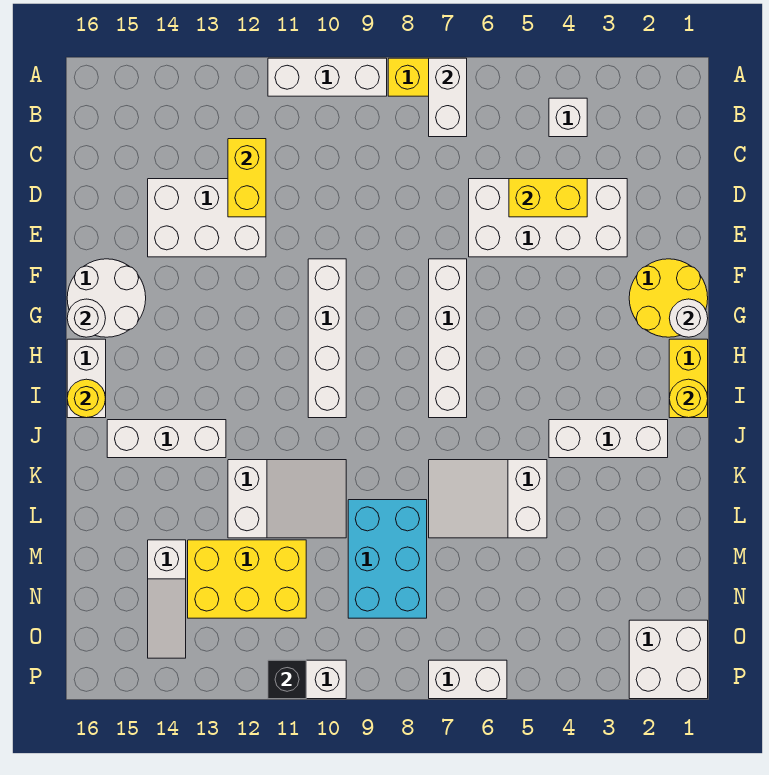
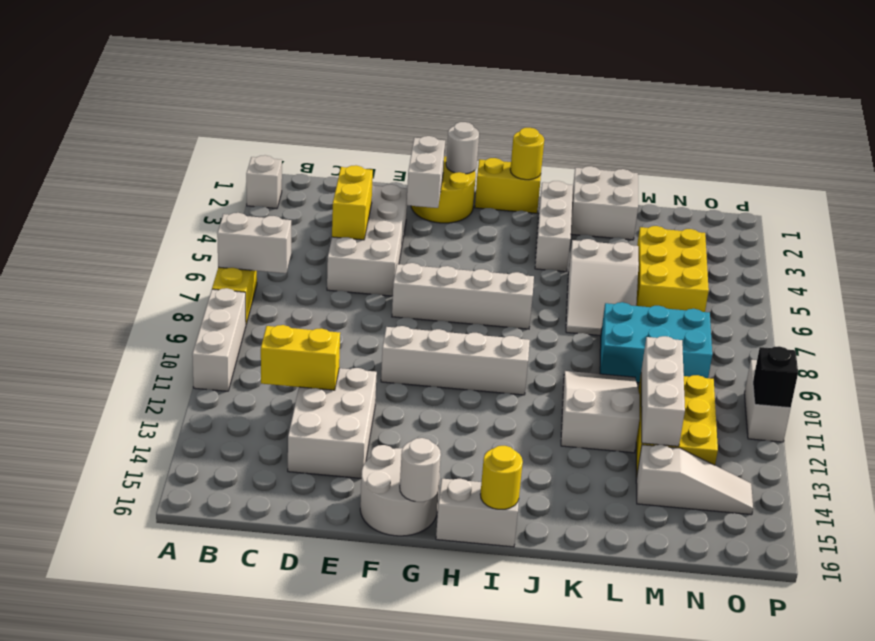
white 1x1 brick [549,98,587,137] -> white 1x1 brick moved to [246,155,282,209]
white 1x3 brick [107,420,226,458] -> white 1x3 brick moved to [641,336,685,447]
none -> yellow 2x3 brick [636,226,709,312]
white 2x2 brick [629,620,708,699] -> white 2x2 brick moved to [571,166,638,240]
white 1x2 brick [429,660,507,699] -> white 1x2 brick moved to [407,136,445,208]

